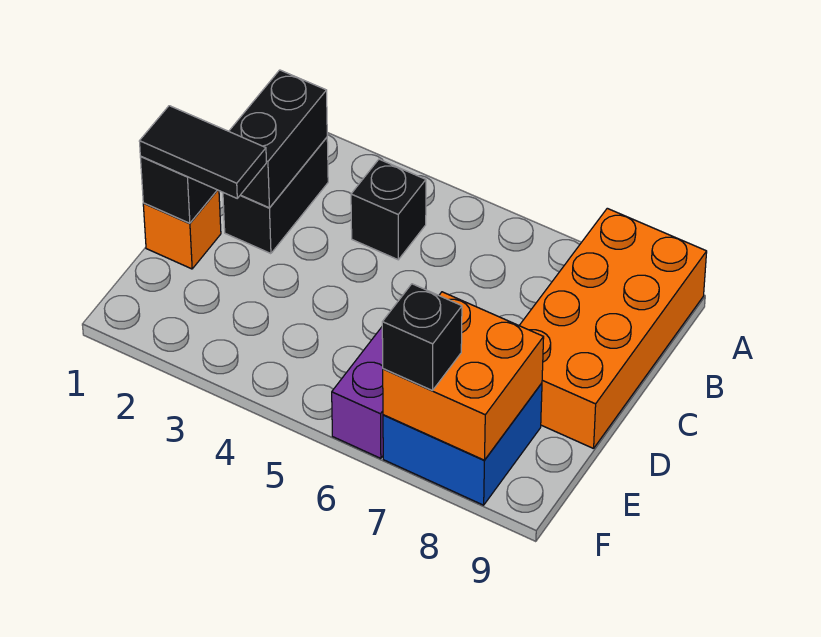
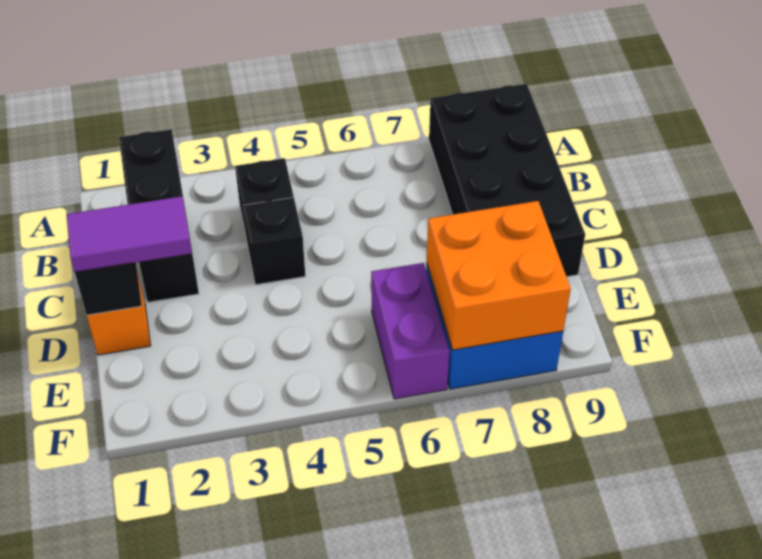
orange 2x4 brick [519,208,707,449] -> black 2x4 brick [429,84,585,277]
black 1x2 tile [139,106,266,198] -> purple 1x2 tile [67,196,192,272]
black 1x1 brick [382,284,462,391] -> black 1x1 brick moved to [243,197,305,285]

